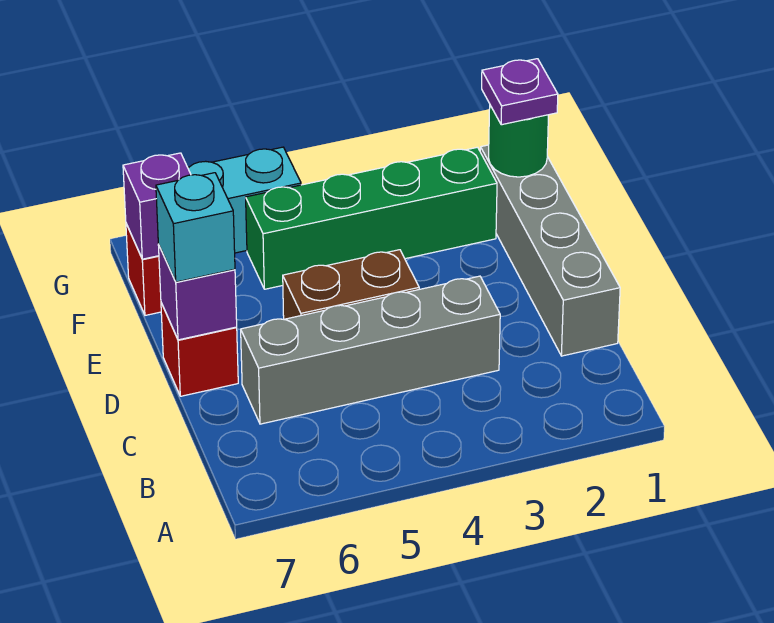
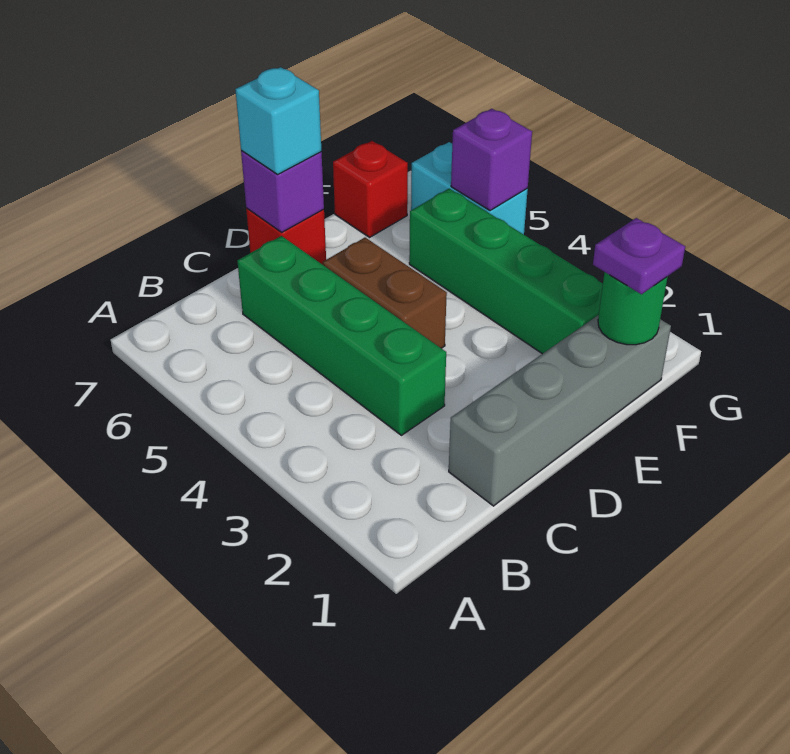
grey 1x4 brick [241,276,500,424] -> green 1x4 brick [237,236,446,435]
purple 1x1 brick [123,153,191,259] -> purple 1x1 brick moved to [451,109,532,211]

